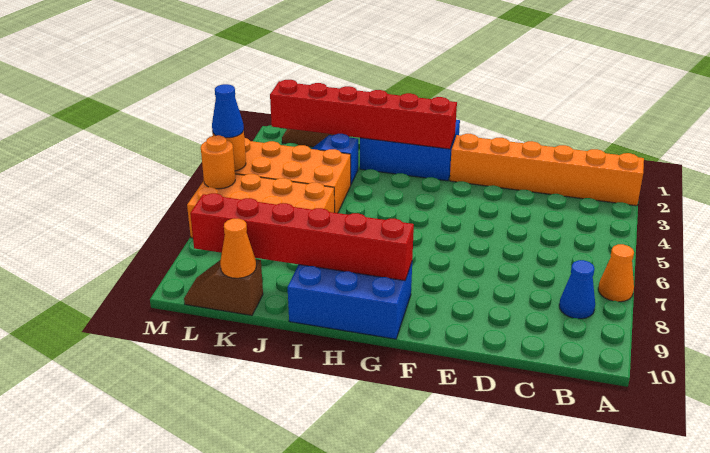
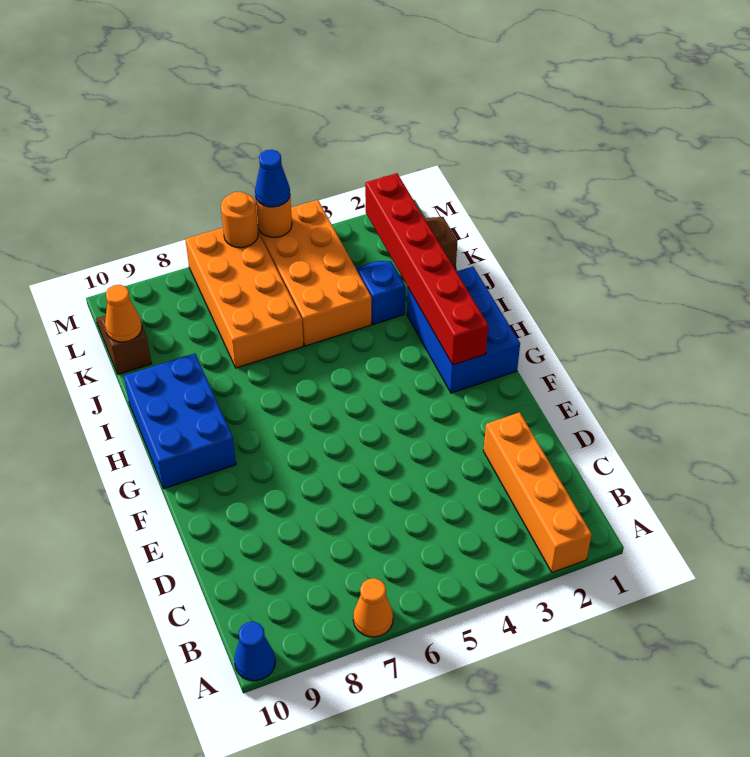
orange 1x6 brick [450,134,644,206] -> orange 1x4 brick [483,412,592,573]
blue 1x1 cone [559,260,595,319] -> blue 1x1 cone moved to [234,622,275,681]
red 1x6 brick [190,193,414,281] -> none

